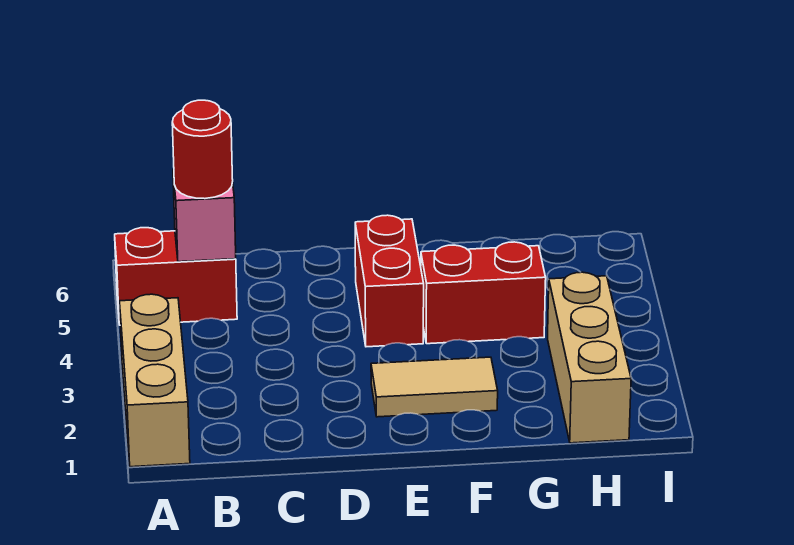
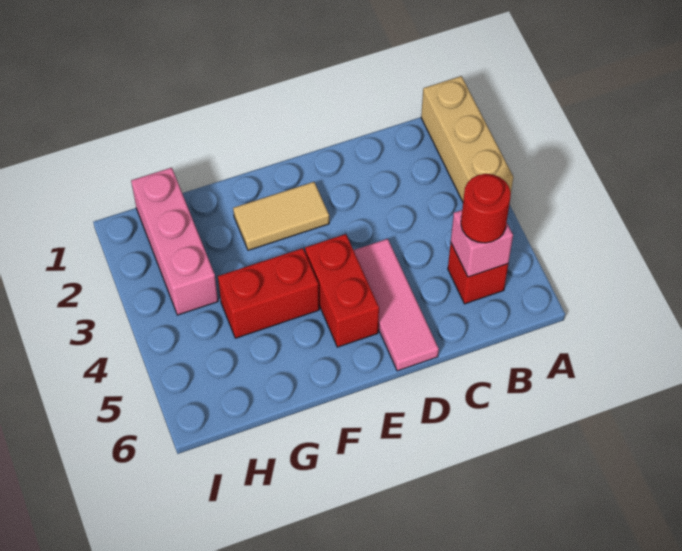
red 1x2 brick [115,228,237,325] -> red 1x1 brick [448,243,508,304]
none -> pink 1x3 tile [354,239,439,371]
tan 1x3 brick [548,272,631,443] -> pink 1x3 brick [131,168,218,315]

